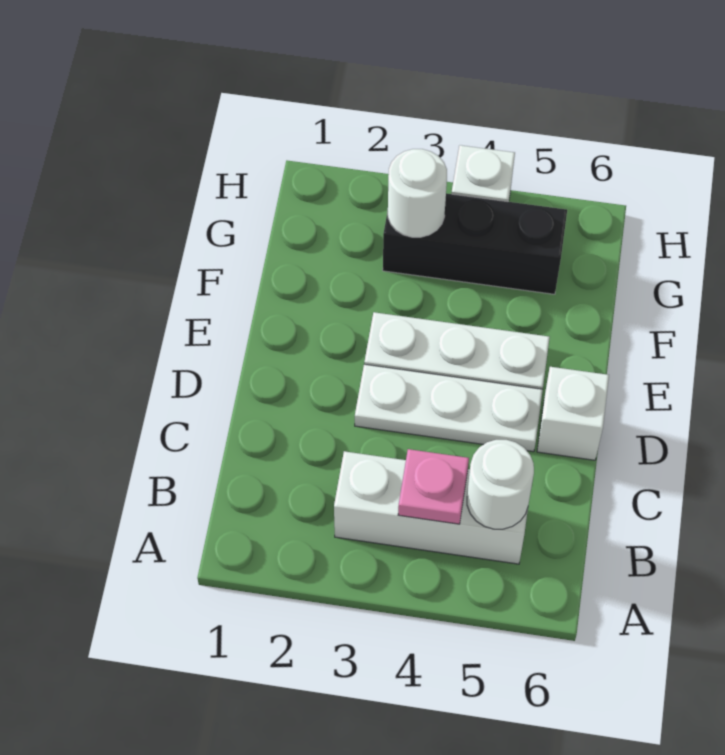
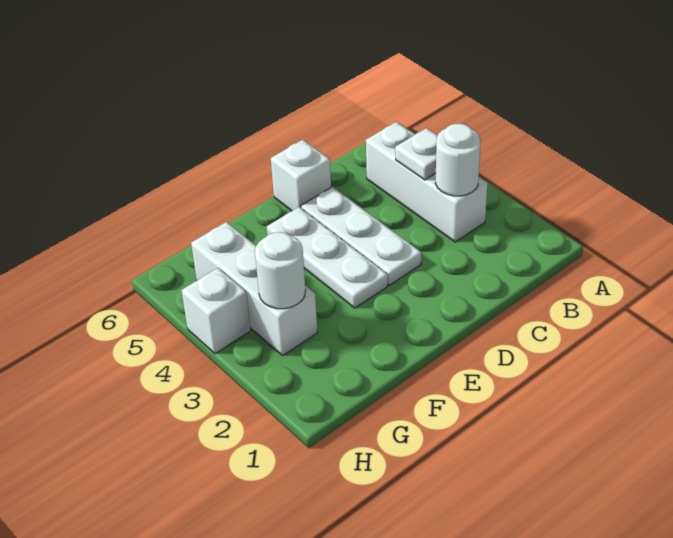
pink 1x1 plate [398,449,469,524] -> white 1x1 plate [395,128,437,180]
white 1x1 round brick [467,440,534,529] -> white 1x1 round brick moved to [435,124,480,196]
black 1x3 brick [383,193,567,294] -> white 1x3 brick [191,222,318,355]

